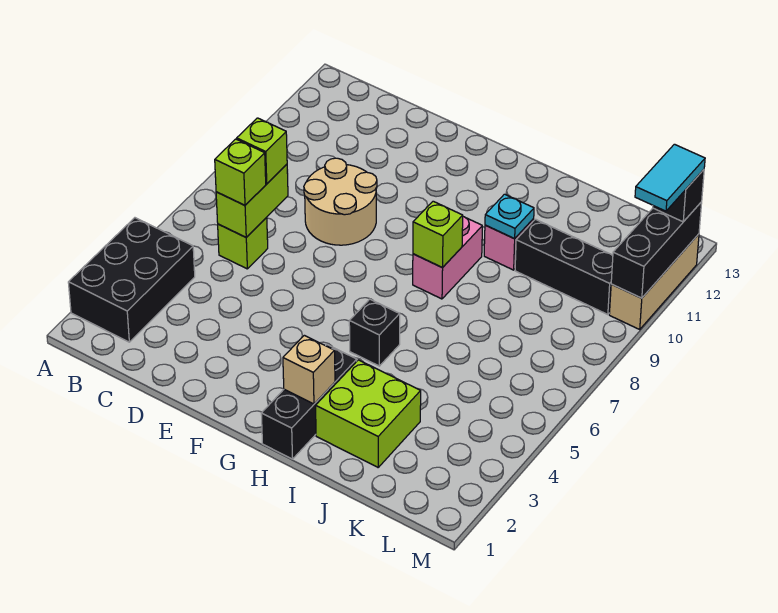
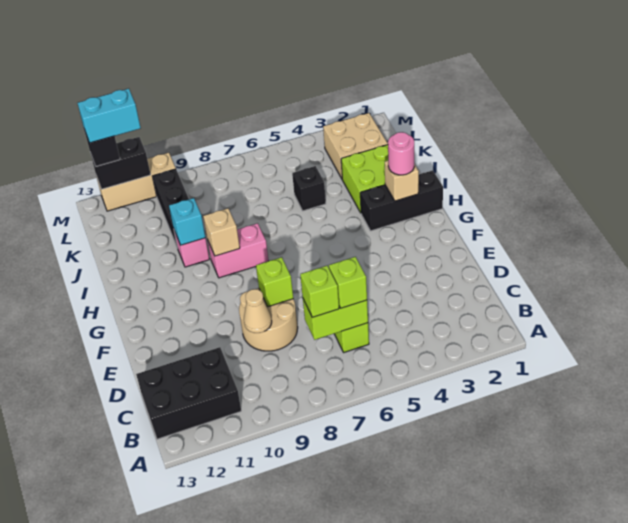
black 2x3 brick [68,218,195,342] -> black 2x3 brick moved to [136,347,241,439]
none -> tan 1x1 cone [244,289,272,333]
none -> pink 1x1 round brick [388,132,414,175]
black 1x1 brick [349,299,400,366] -> black 1x1 brick moved to [292,166,326,211]
lime 1x1 brick [413,201,463,268] -> lime 1x1 brick moved to [256,257,293,307]
none -> tan 1x1 brick [203,208,240,256]
cyan 1x1 plate [485,194,534,239] -> cyan 1x1 brick [169,198,205,245]
none -> tan 2x2 brick [323,113,388,179]
black 1x3 brick [611,202,702,298] -> black 1x2 brick [91,137,151,189]
cyan 1x2 tile [635,144,705,211] -> cyan 1x2 brick [78,89,141,143]

